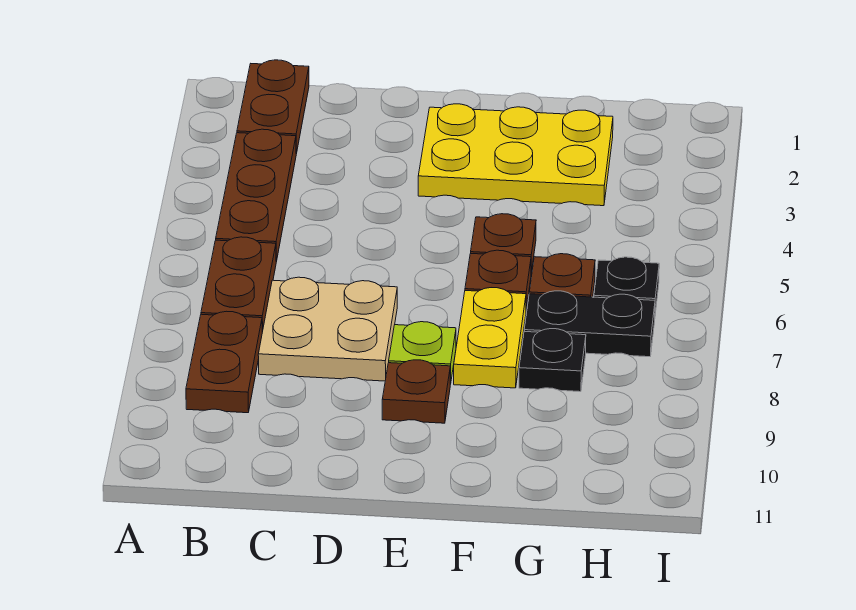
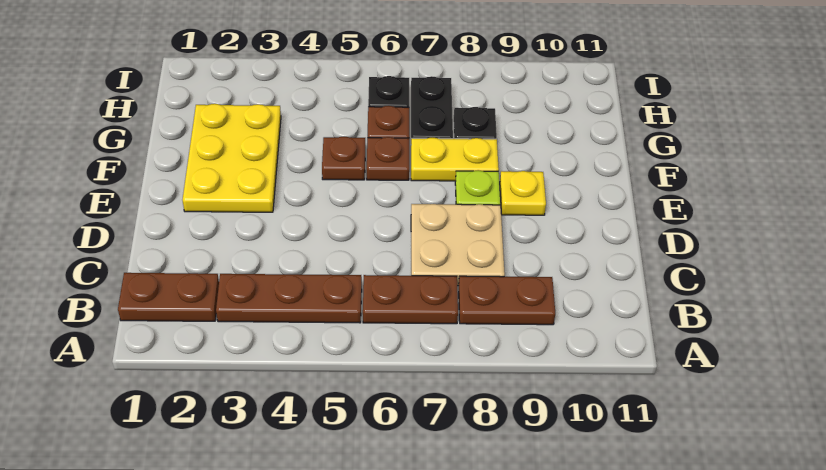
brown 1x1 plate [382,360,450,423] -> yellow 1x1 plate [500,171,546,215]

